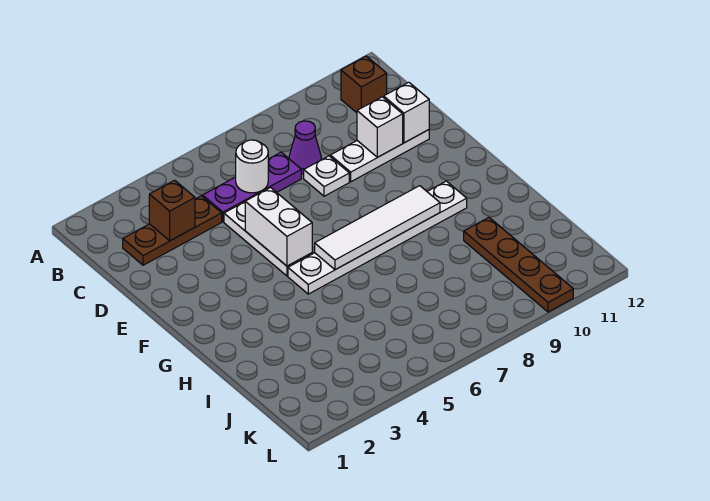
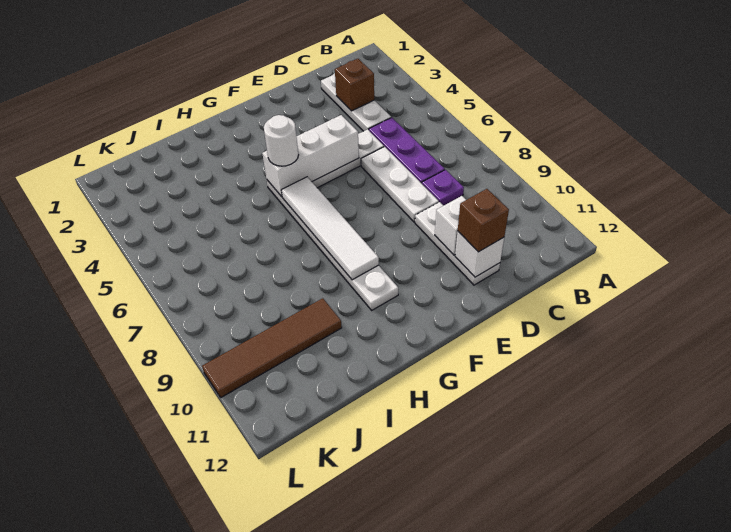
brown 1x1 brick [341,56,387,113] -> brown 1x1 brick moved to [458,189,509,252]
brown 1x3 plate [123,196,222,265] -> white 1x3 plate [321,73,391,131]
white 1x1 round brick [236,140,268,193] -> white 1x1 round brick moved to [264,115,298,166]
purple 1x1 cone [289,121,321,174] -> purple 1x1 plate [422,170,464,206]
white 1x1 plate [304,156,349,196] -> white 1x3 plate [361,147,439,222]
white 1x2 brick [245,188,312,266] -> white 1x3 brick [262,115,359,197]
brown 1x4 plate [464,218,573,312] -> brown 1x4 tile [202,298,342,397]

